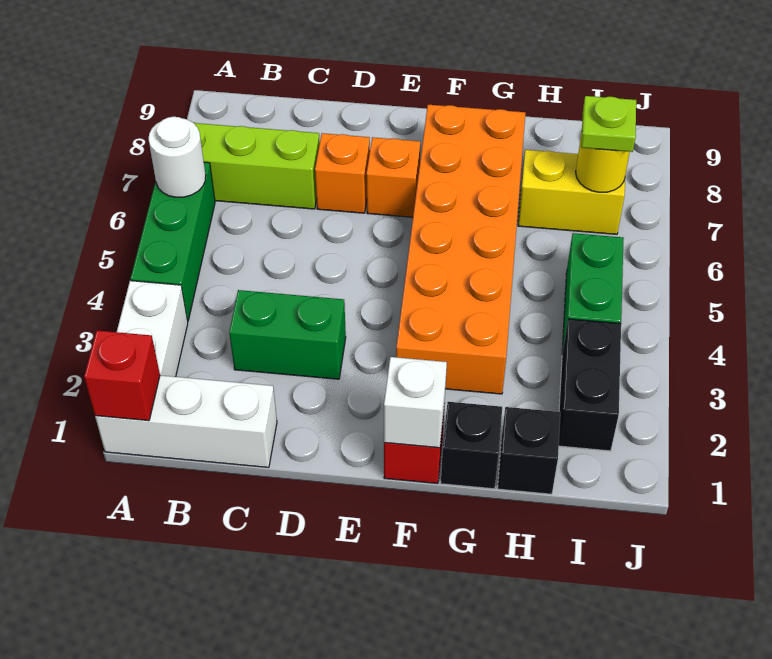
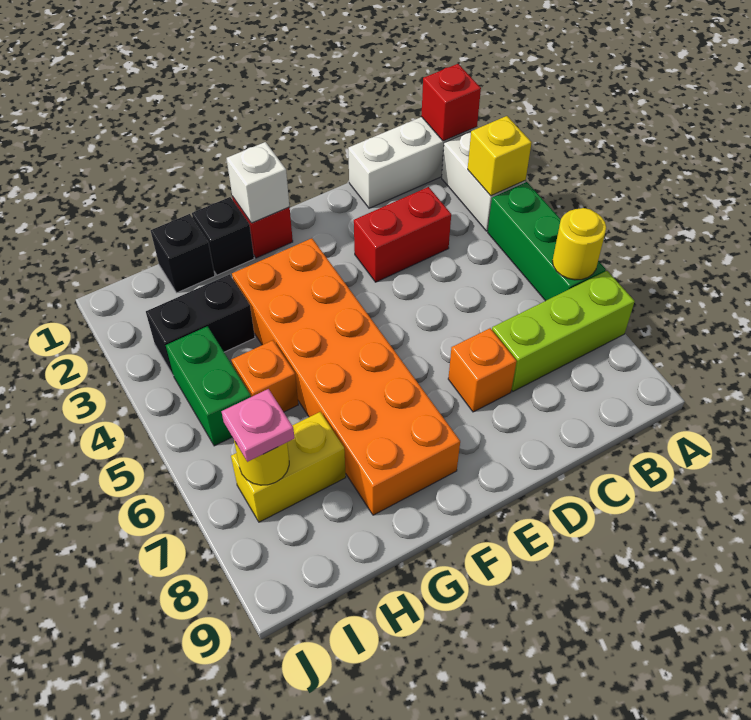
none -> yellow 1x1 brick [468,116,532,196]
white 1x1 round brick [149,117,206,197] -> yellow 1x1 round brick [553,208,606,280]
green 1x2 brick [229,290,346,379] -> red 1x2 brick [354,187,451,282]
orange 1x1 brick [366,137,420,217] -> orange 1x1 brick moved to [231,340,298,412]
black 1x2 brick [559,319,621,451] -> black 1x2 brick turned to [146,274,255,375]
lime 1x1 plate [581,96,636,152] -> pink 1x1 plate [221,389,295,462]

